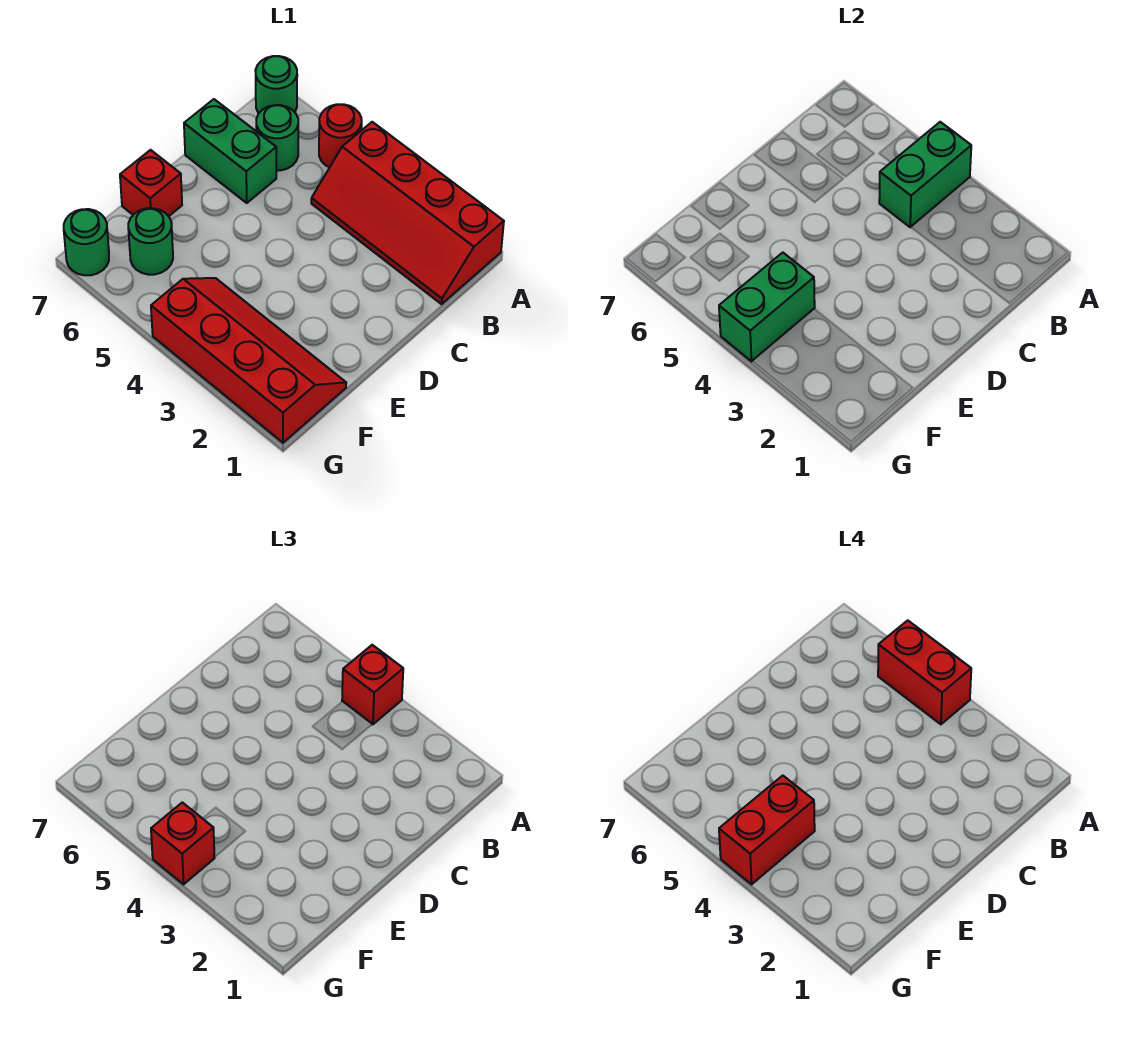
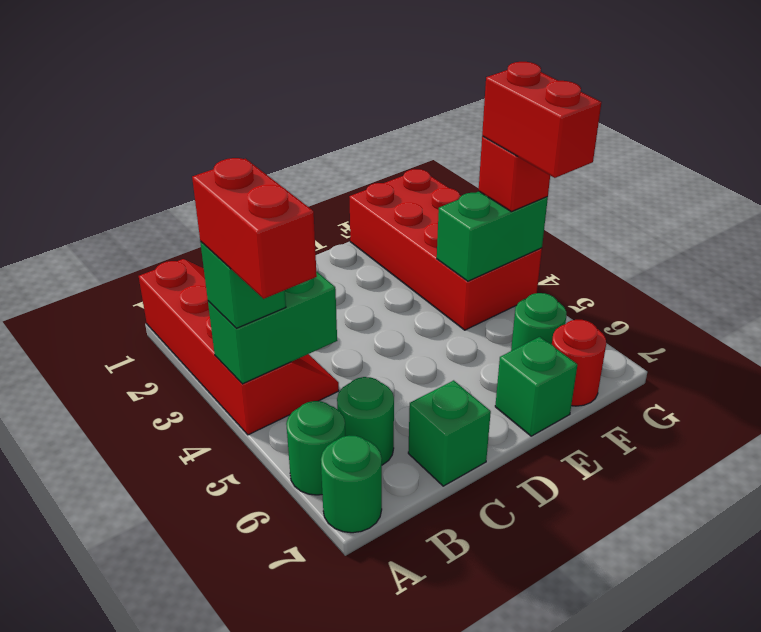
red 1x1 brick [342,645,403,724] -> green 1x1 brick [200,242,286,328]
red 1x1 round brick [319,104,362,167] -> red 1x1 round brick moved to [552,320,606,406]
green 1x2 brick [184,99,276,203] -> green 1x1 brick [408,380,491,486]
red 1x1 brick [120,150,182,216] -> green 1x1 brick [495,337,577,436]
red 2x4 slope [151,278,346,443] -> red 2x4 brick [349,169,542,330]
red 1x2 brick [719,776,815,884] -> red 1x2 brick turned to [482,62,601,178]
green 1x1 round brick [64,209,109,275] -> green 1x1 round brick moved to [286,401,345,495]

